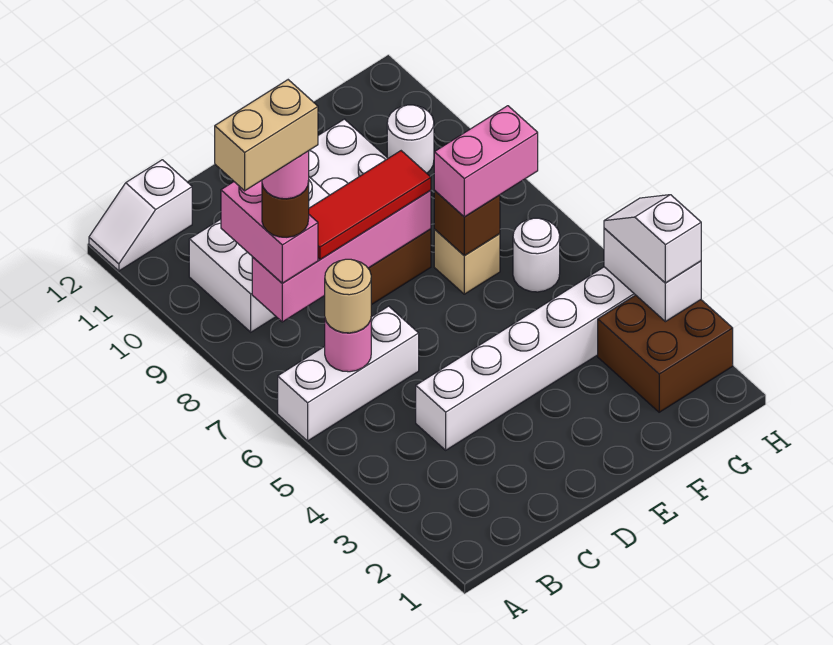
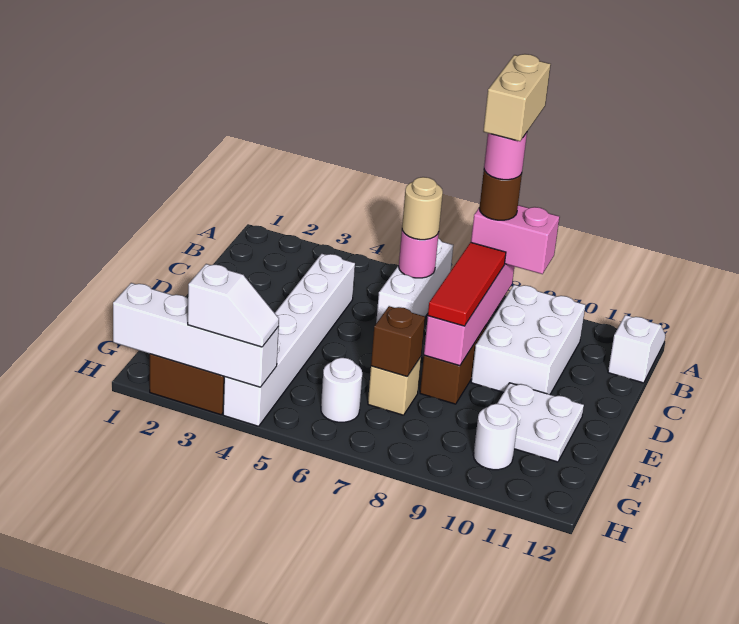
pink 1x2 brick [434,106,538,217] -> none
white 1x2 brick [604,228,701,322] -> white 1x4 brick [113,283,279,387]

